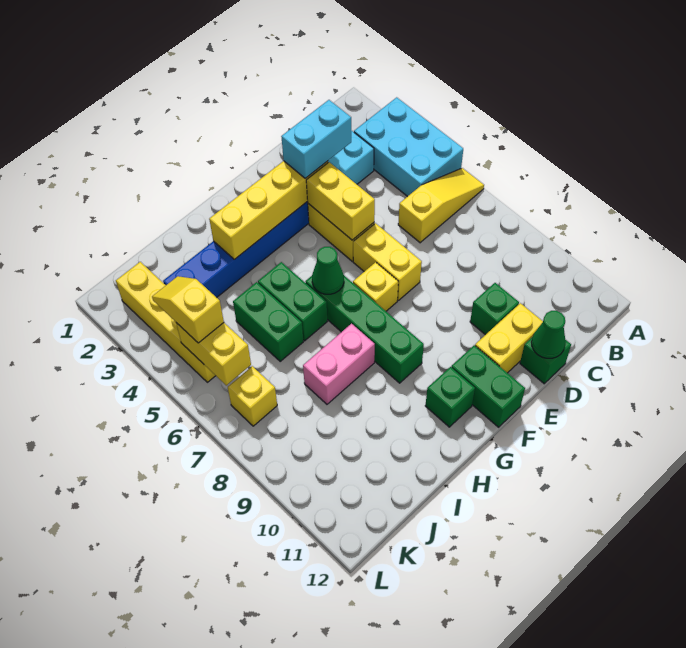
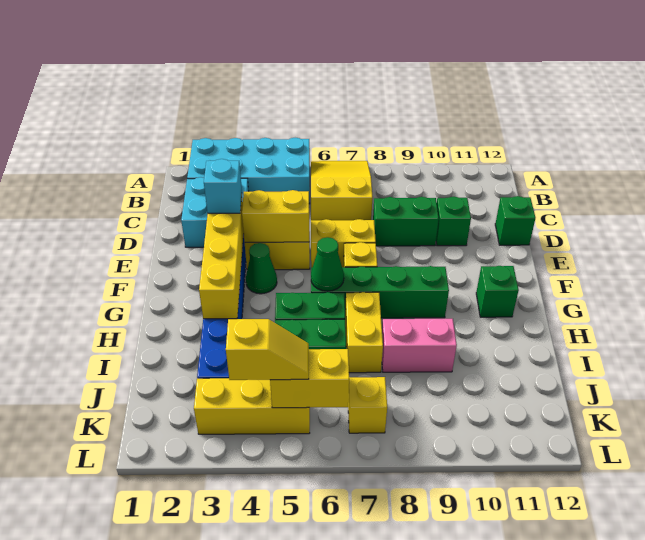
cyan 2x3 brick [354,97,463,197] -> cyan 2x4 brick [187,138,310,204]
yellow 1x3 slope [398,168,484,243] -> yellow 2x3 slope [311,161,373,220]
cyan 1x2 brick [281,100,351,178] -> cyan 1x1 brick [204,159,242,213]
yellow 1x2 brick [475,303,543,373] -> yellow 1x2 brick moved to [345,292,383,373]
green 1x1 cone [532,311,566,358] -> green 1x1 cone moved to [246,243,277,294]
green 1x2 brick [451,345,525,427] -> green 1x2 brick moved to [373,197,439,246]
pink 1x2 brick [303,324,375,404] -> pink 1x2 brick turned to [382,319,457,372]
yellow 1x4 brick [116,262,216,382] -> yellow 1x3 brick [194,378,310,434]
yellow 1x2 slope [152,276,224,343] -> yellow 1x2 slope turned to [226,319,309,380]

